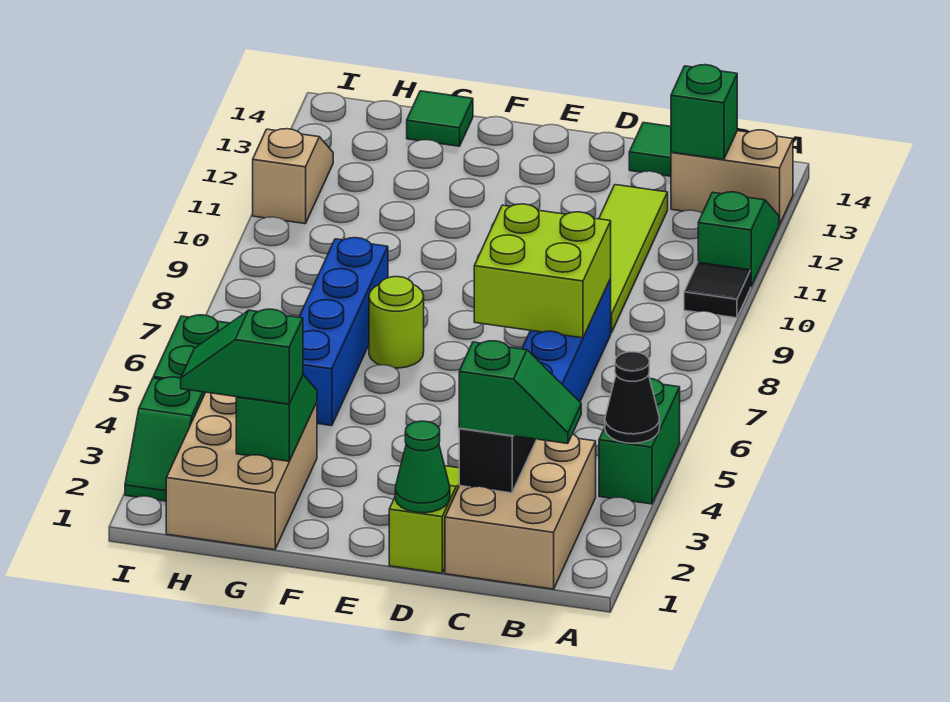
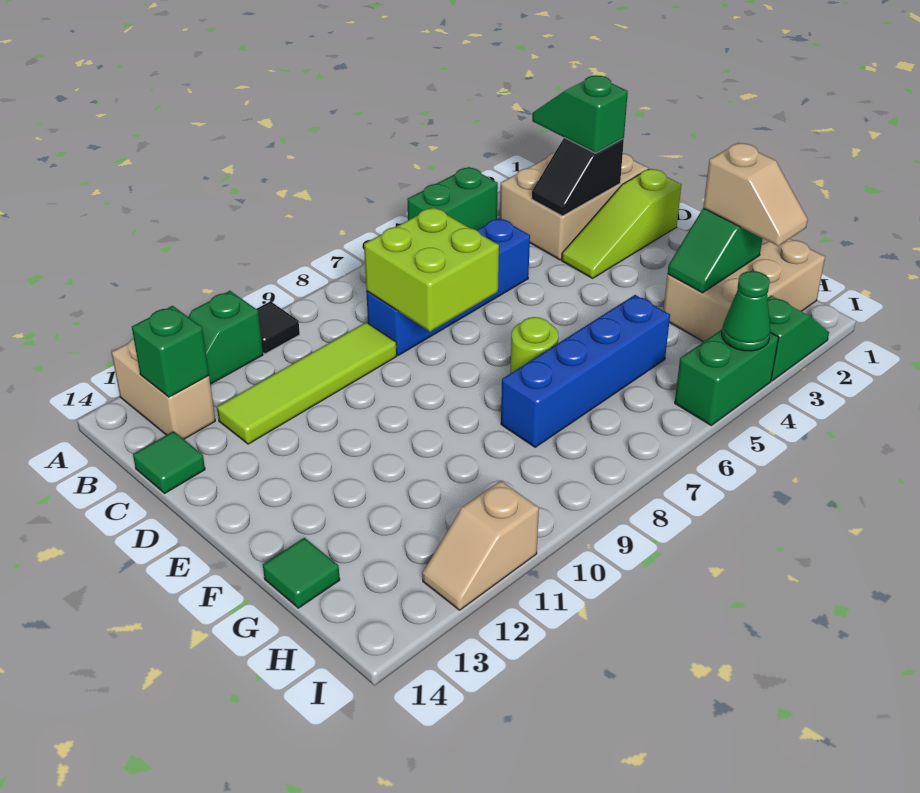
black 1x1 cone [605,352,660,443] -> none
green 1x1 cone [395,421,450,513] -> green 1x1 cone moved to [722,271,771,351]
green 1x2 slope [181,309,303,404] -> tan 1x2 slope [703,143,808,246]

